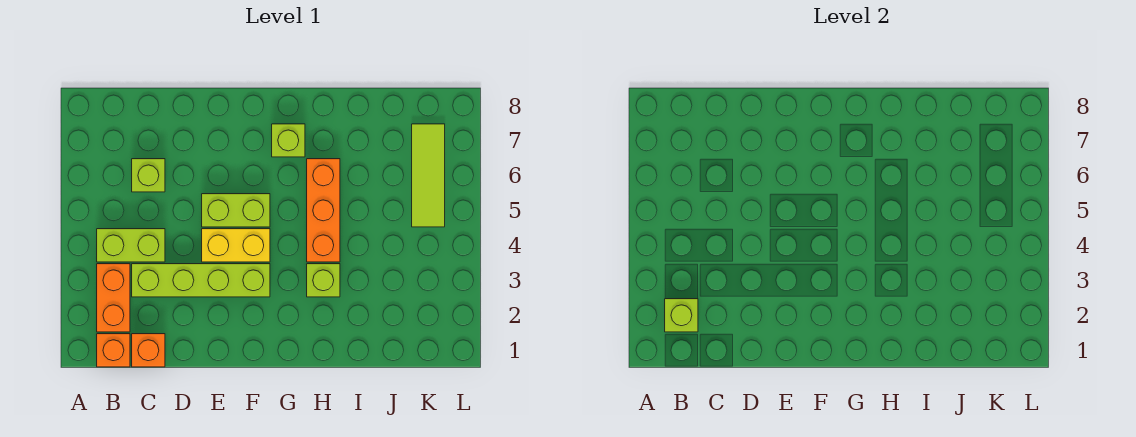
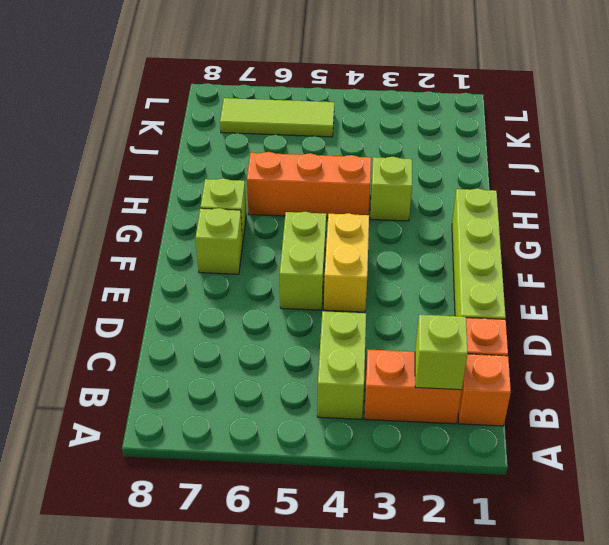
lime 1x4 brick [132,264,270,297] -> lime 1x4 brick moved to [452,188,506,319]
lime 1x1 brick [132,159,165,192] -> lime 1x1 brick moved to [196,208,243,274]

